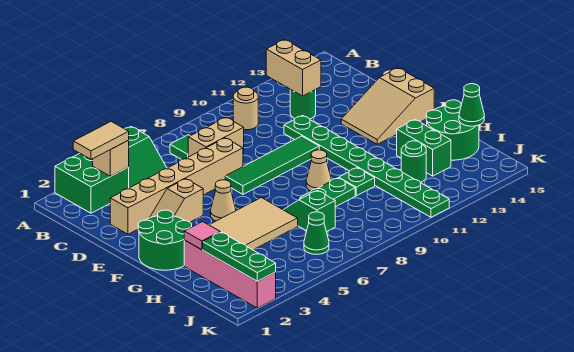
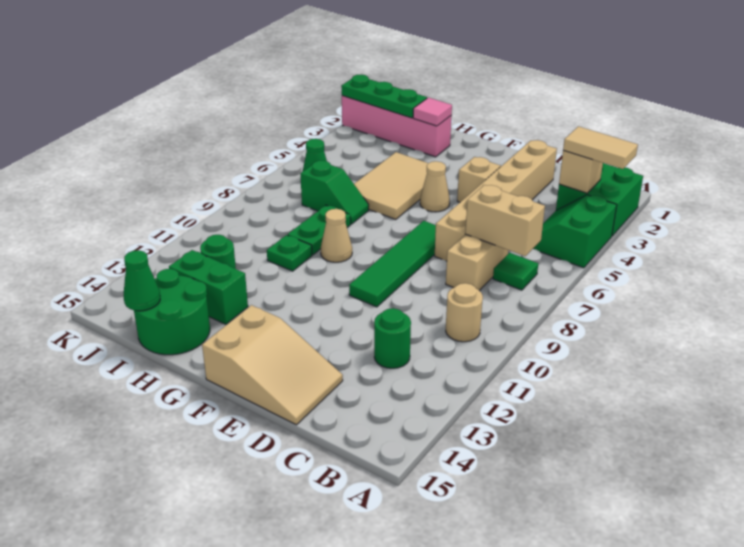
tan 1x2 tile [73,122,129,159] -> tan 1x2 tile turned to [563,126,638,169]
tan 1x2 brick [266,40,321,96] -> tan 1x2 brick moved to [465,185,545,256]
green 1x8 plate [284,116,449,217] -> none
tan 2x3 slope [341,68,434,144] -> tan 2x3 slope turned to [202,305,343,425]
green 2x2 round brick [138,210,192,270] -> none

